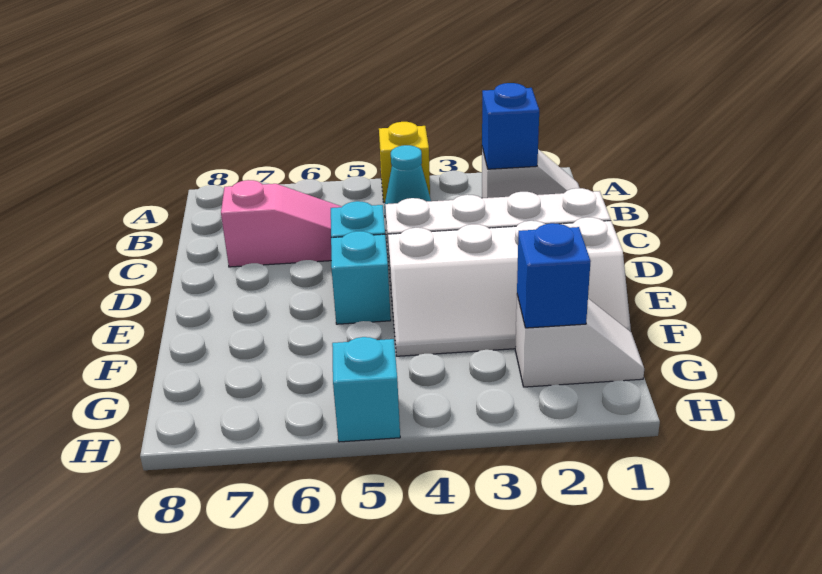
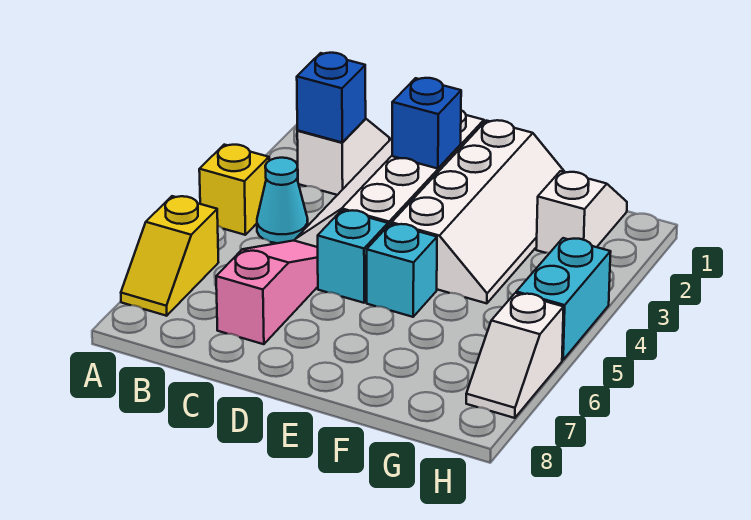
none -> yellow 1x2 slope [121,196,218,316]
blue 1x1 brick [517,223,591,328] -> blue 1x1 brick moved to [392,78,461,169]
cyan 1x1 brick [332,337,400,442] -> cyan 1x2 brick [516,238,611,360]
none -> white 1x2 slope [466,293,564,418]

